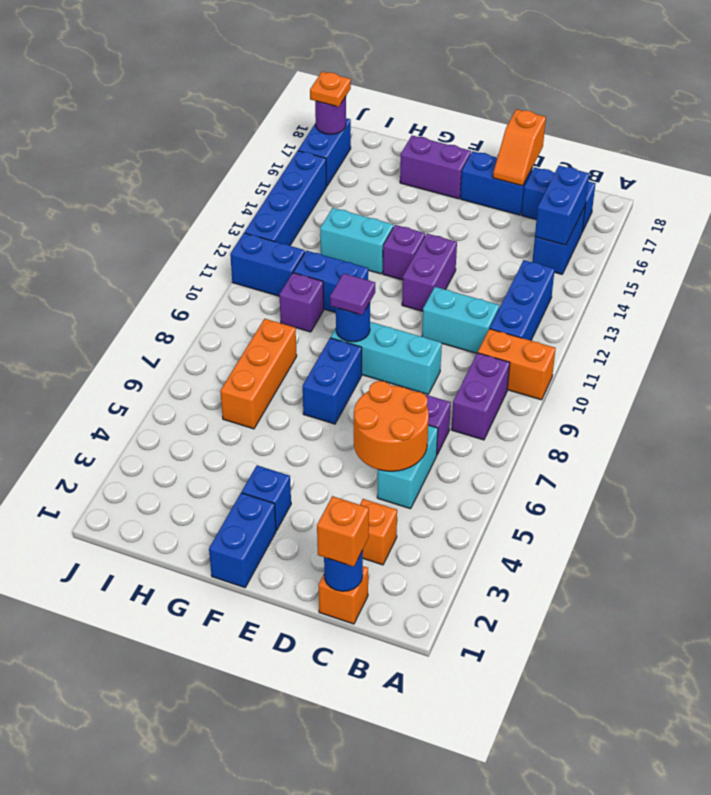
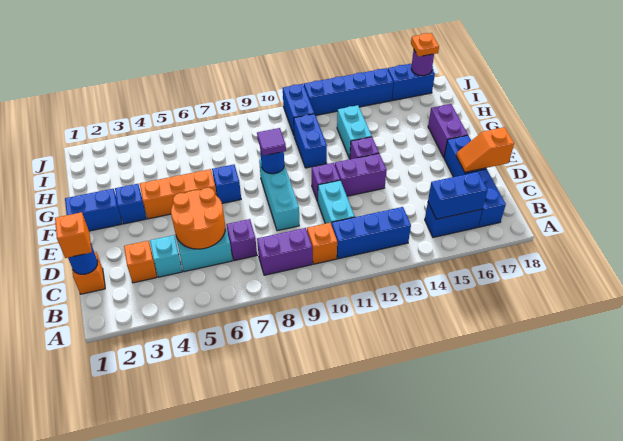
orange 1x2 brick [478,329,556,400] -> orange 1x1 brick [307,223,337,264]
none -> cyan 1x1 brick [150,235,182,277]
blue 1x2 brick [303,338,362,424] -> blue 1x1 brick [212,165,241,203]
orange 1x3 brick [220,319,297,429] -> orange 1x3 brick moved to [140,169,217,219]
purple 1x1 brick [279,273,324,332] -> purple 1x1 brick moved to [312,163,340,202]

